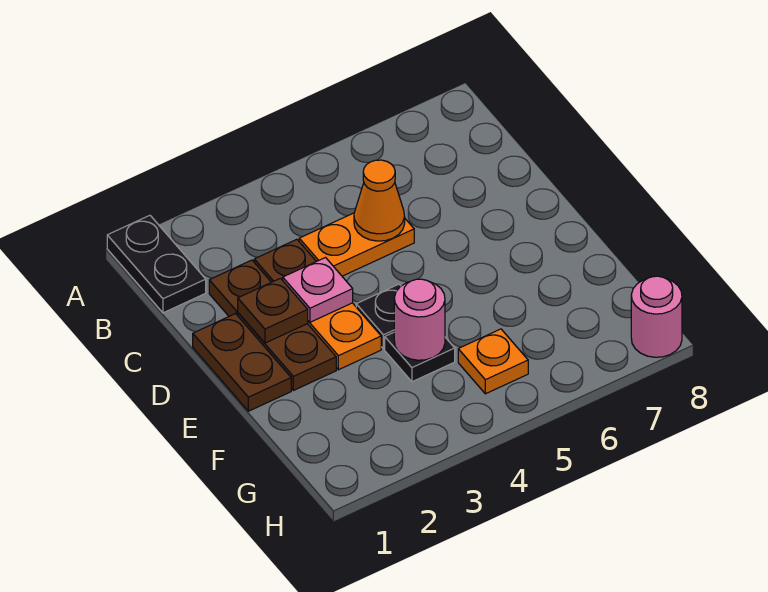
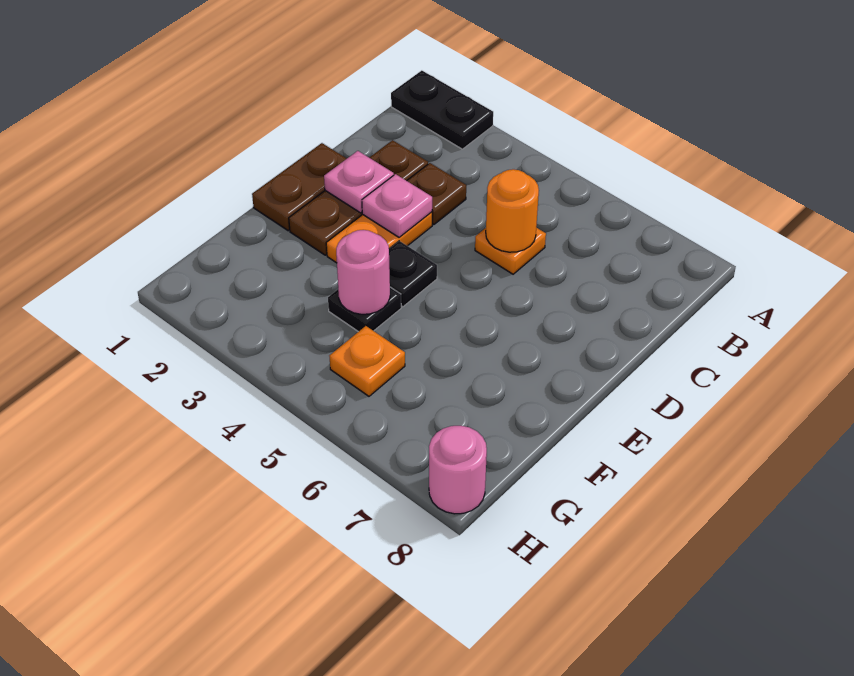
black 1x2 plate [107,215,206,313] -> black 1x2 plate turned to [391,71,493,149]
orange 1x2 plate [299,213,414,276] -> orange 1x1 plate [475,228,546,274]
orange 1x1 cone [354,160,405,241] -> orange 1x1 round brick [486,169,539,252]
brown 1x1 plate [238,278,308,343] -> pink 1x1 plate [324,151,394,213]

